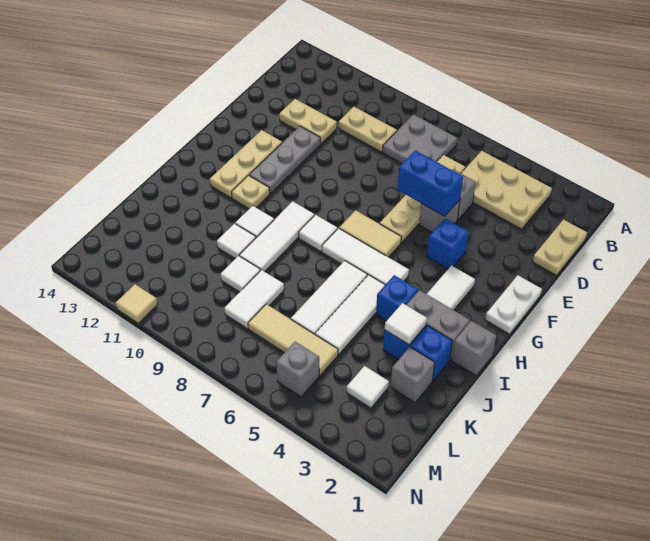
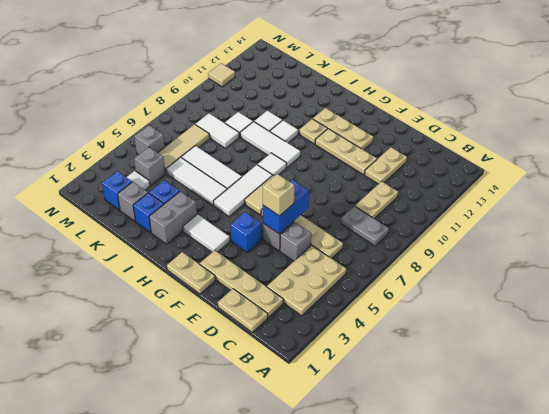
grey 2x2 plate [382,115,457,163] -> grey 1x2 plate [341,206,389,246]
none -> tan 1x4 plate [200,250,283,317]
none -> tan 1x1 brick [263,174,294,216]
grey 1x3 plate [249,126,320,194] -> tan 1x3 plate [315,129,377,175]
white 1x2 plate [485,275,542,334] -> tan 1x2 plate [167,252,215,294]
grey 1x1 brick [452,321,496,376] -> grey 1x1 brick moved to [134,147,165,185]
blue 1x1 brick [376,275,418,321] -> blue 1x1 brick moved to [102,171,132,210]
white 1x1 tile [385,303,427,344] -> none

